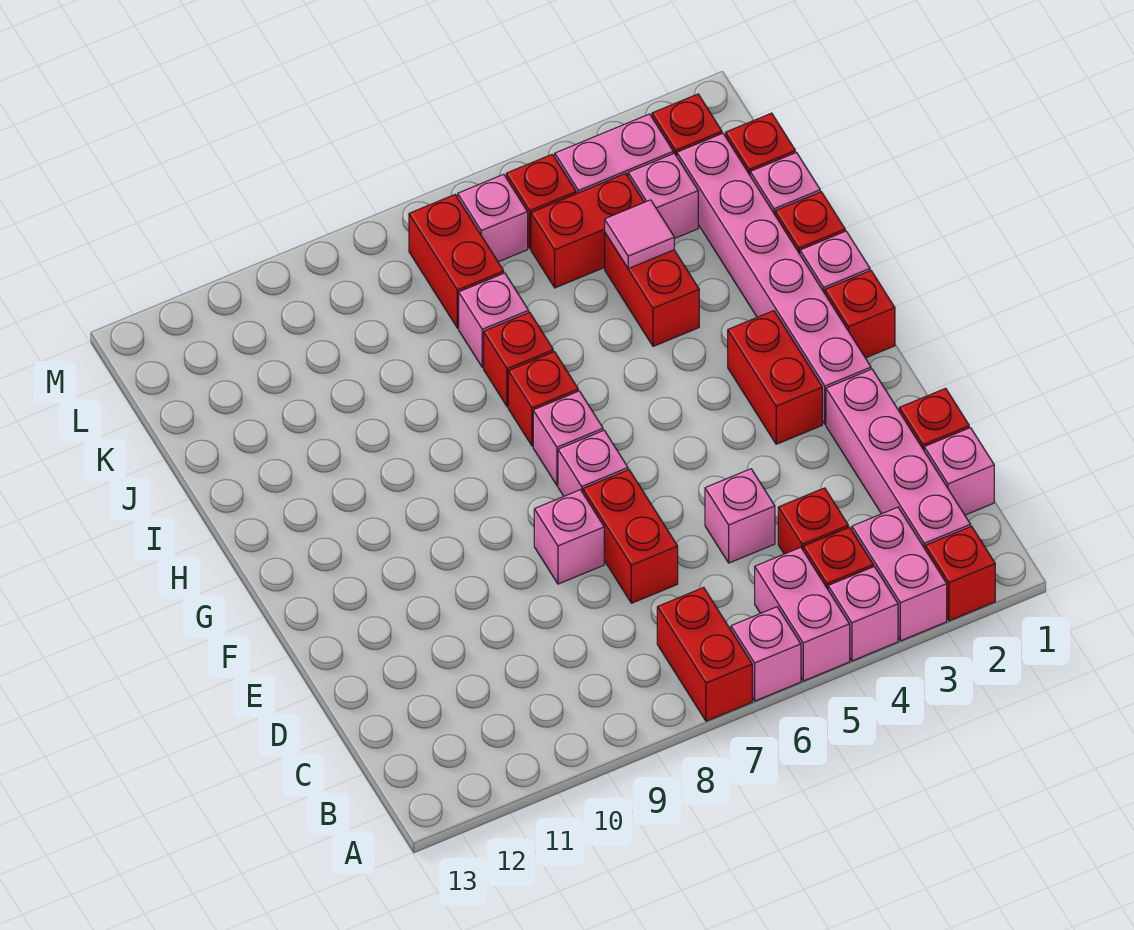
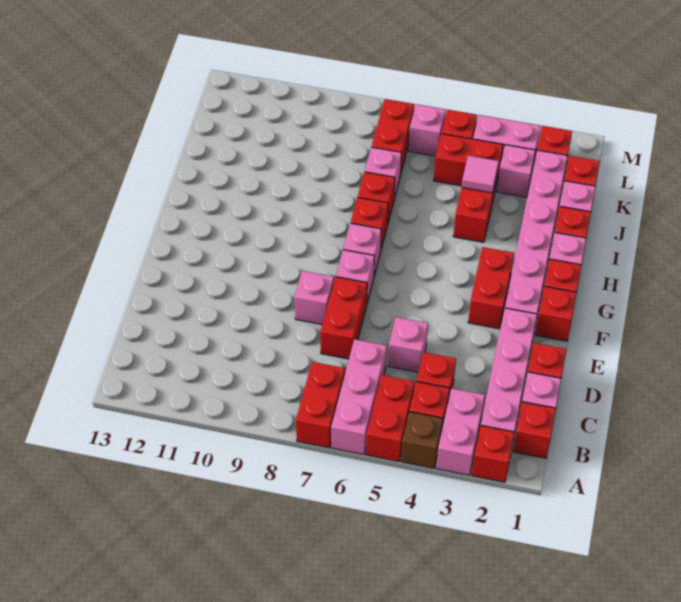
pink 1x1 brick [828,567,898,661] -> brown 1x1 brick [401,412,443,468]
pink 1x2 brick [755,547,850,681] -> red 1x2 brick [366,375,414,461]
pink 1x1 brick [731,607,801,701] -> pink 1x3 brick [331,339,387,455]
none -> red 1x1 brick [513,402,556,458]
none -> red 1x1 brick [535,286,577,341]

